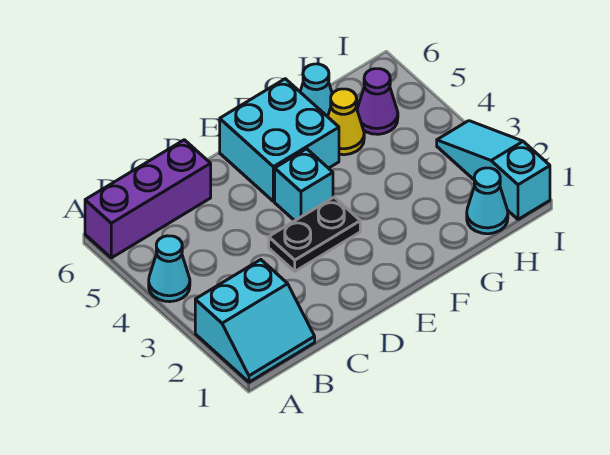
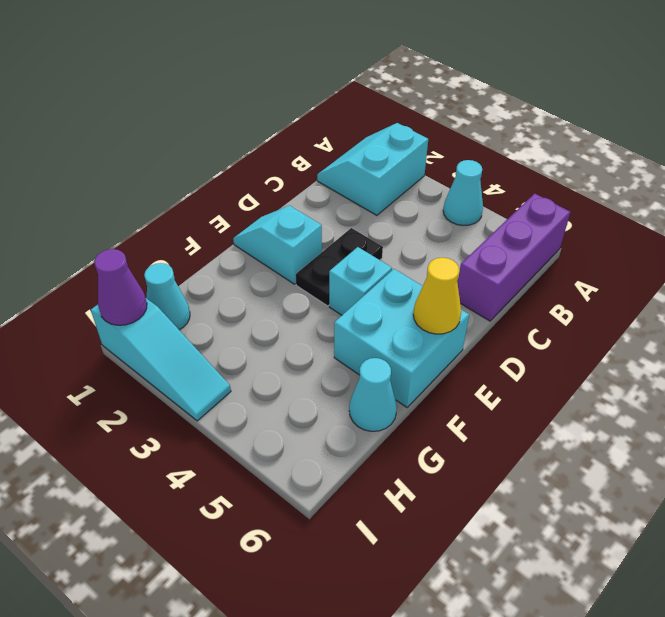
none -> cyan 1x2 slope [233,205,322,284]
yellow 1x1 cone [328,89,364,155] -> yellow 1x1 cone moved to [413,258,461,334]
purple 1x1 cone [357,69,398,134] -> purple 1x1 cone moved to [94,249,147,325]

